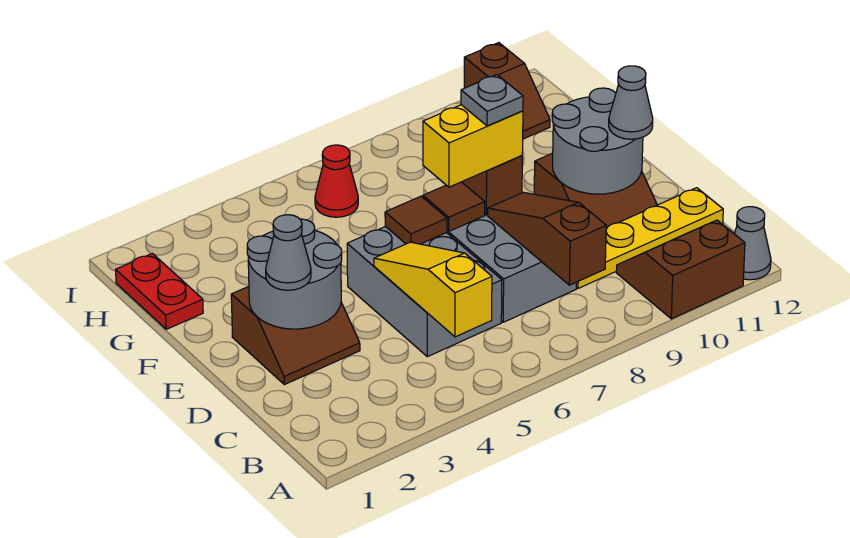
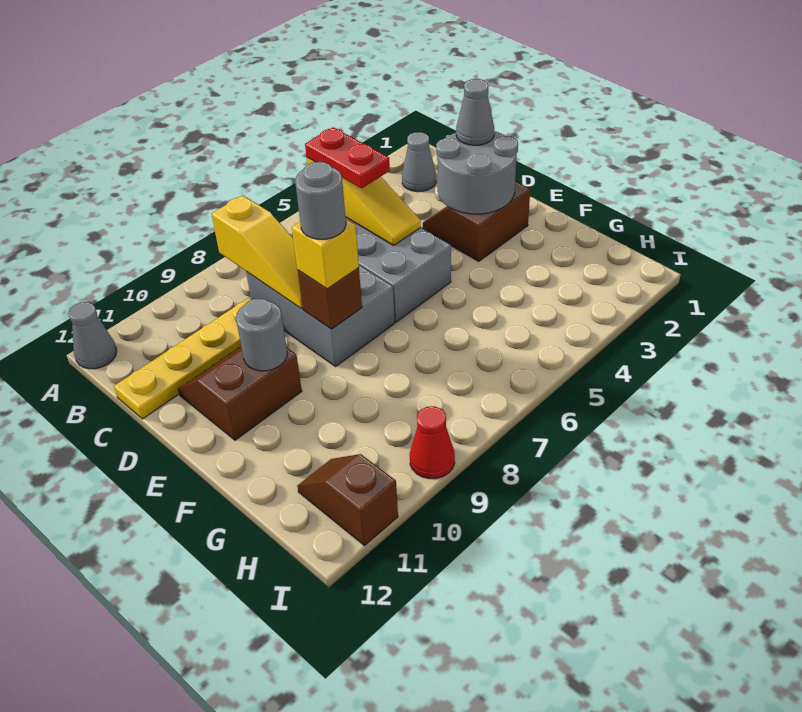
brown 2x2 slope [616,220,745,319] -> none
brown 1x3 slope [488,192,606,285] -> yellow 1x3 slope [212,195,302,308]
grey 2x2 round brick [552,88,643,194] -> grey 1x1 round brick [236,299,287,371]
grey 1x1 cone [609,66,653,139] -> grey 1x1 cone moved to [402,132,436,192]
brown 1x1 tile [385,196,447,244] -> none
brown 1x1 tile [423,182,485,231] -> none
yellow 1x2 brick [423,105,523,187] -> yellow 1x1 brick [292,219,359,289]
grey 1x1 plate [461,75,523,126] -> grey 1x1 round brick [295,162,346,239]
red 1x2 plate [116,253,203,329] -> red 1x2 plate moved to [305,127,390,188]
red 1x1 cone [315,145,358,217] -> red 1x1 cone moved to [410,406,455,479]

